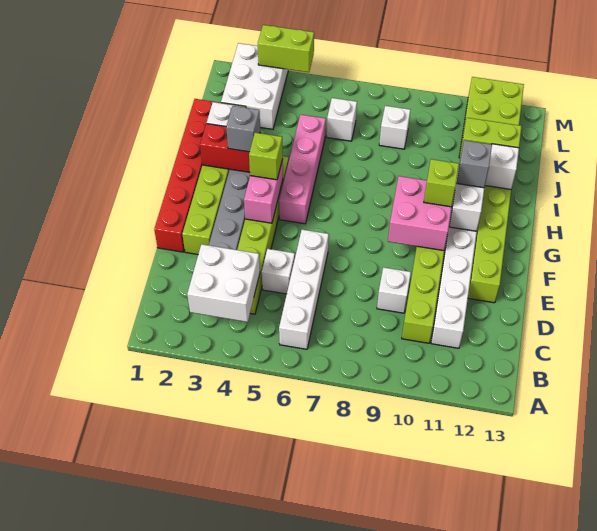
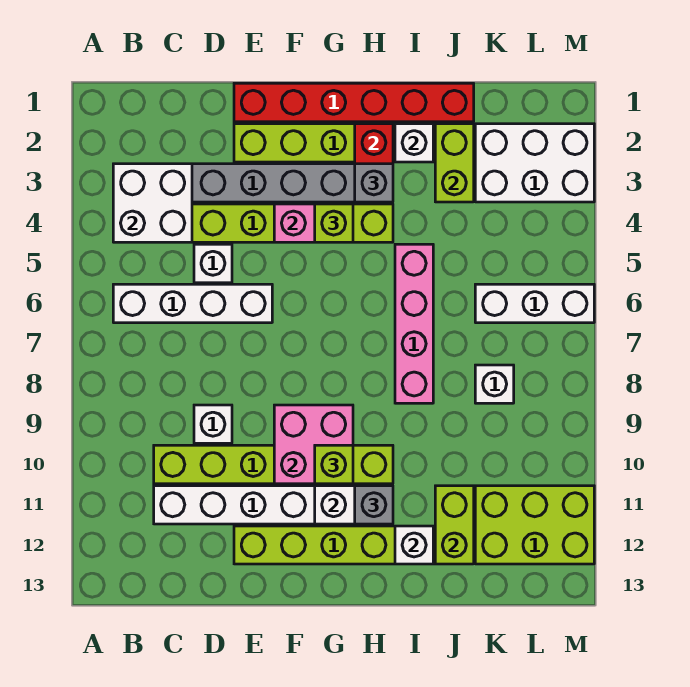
pink 1x4 brick [279,115,326,224] -> pink 1x4 brick turned to [395,244,433,403]
white 1x1 brick [327,98,357,141] -> white 1x3 brick [475,284,594,323]
lime 1x2 brick [258,25,314,72] -> lime 1x2 brick moved to [435,124,474,202]

